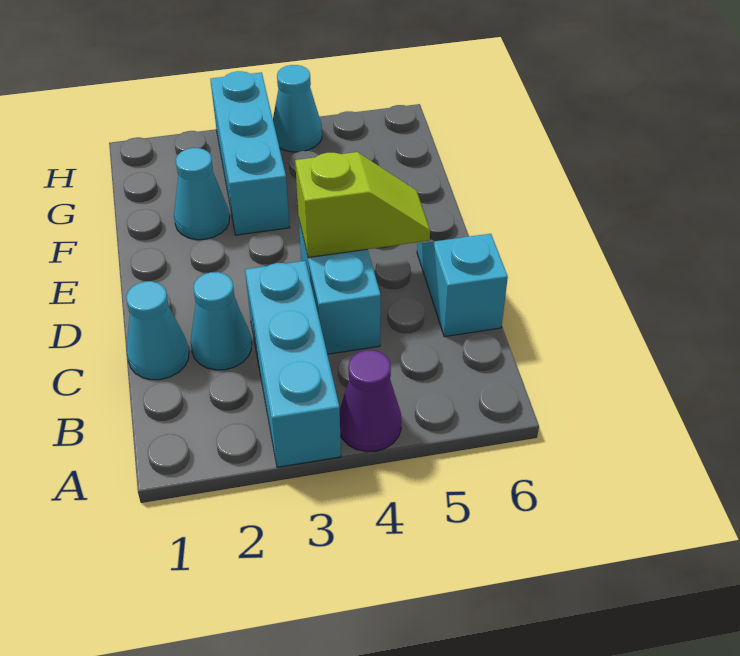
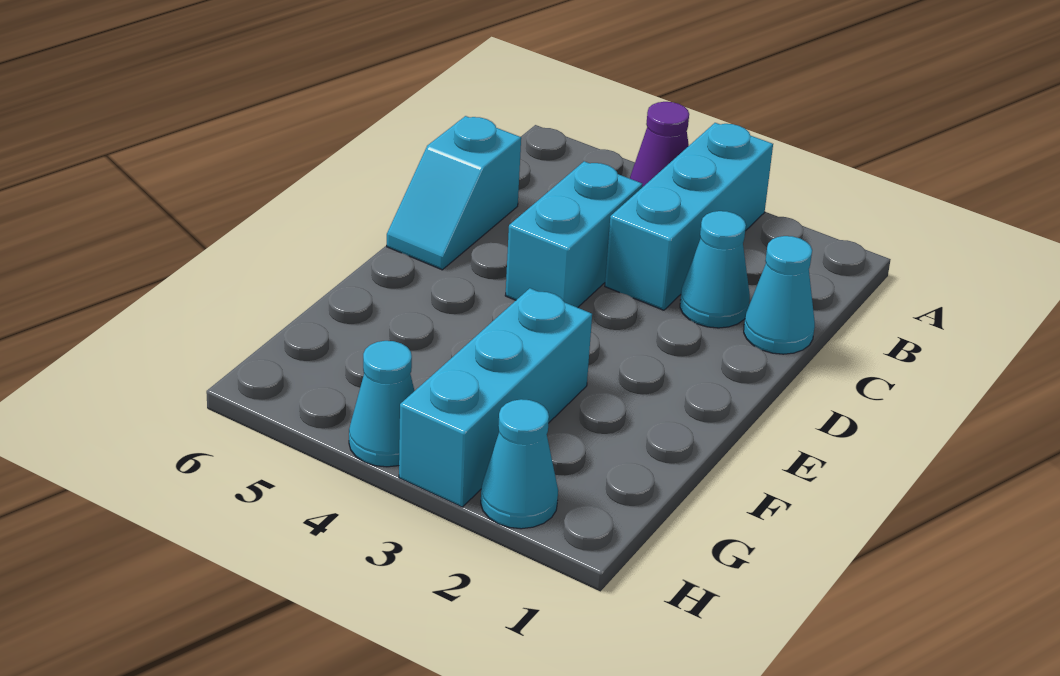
lime 1x2 slope [295,152,430,258] -> none
cyan 1x1 cone [174,148,229,240] -> cyan 1x1 cone moved to [481,399,558,529]

